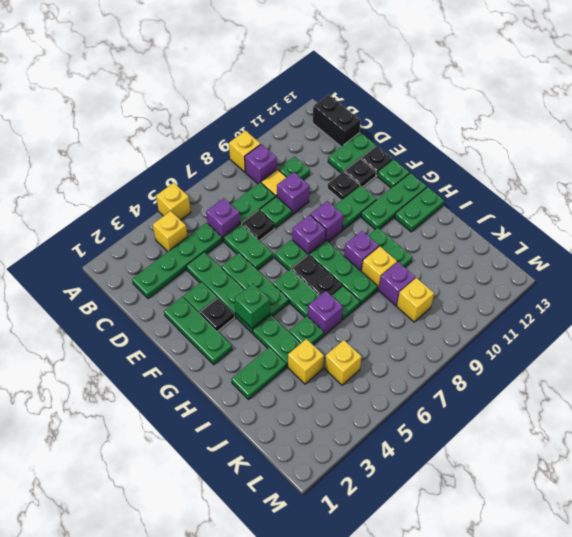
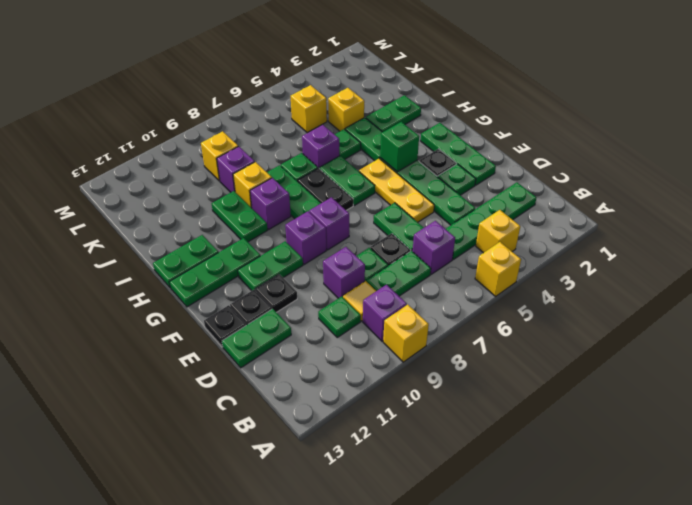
black 1x2 brick [313,95,361,147] -> none
green 1x3 plate [221,253,289,317] -> yellow 1x3 plate [359,159,434,222]
green 1x1 plate [275,240,308,271] -> none
green 1x1 plate [377,159,409,188] -> none

